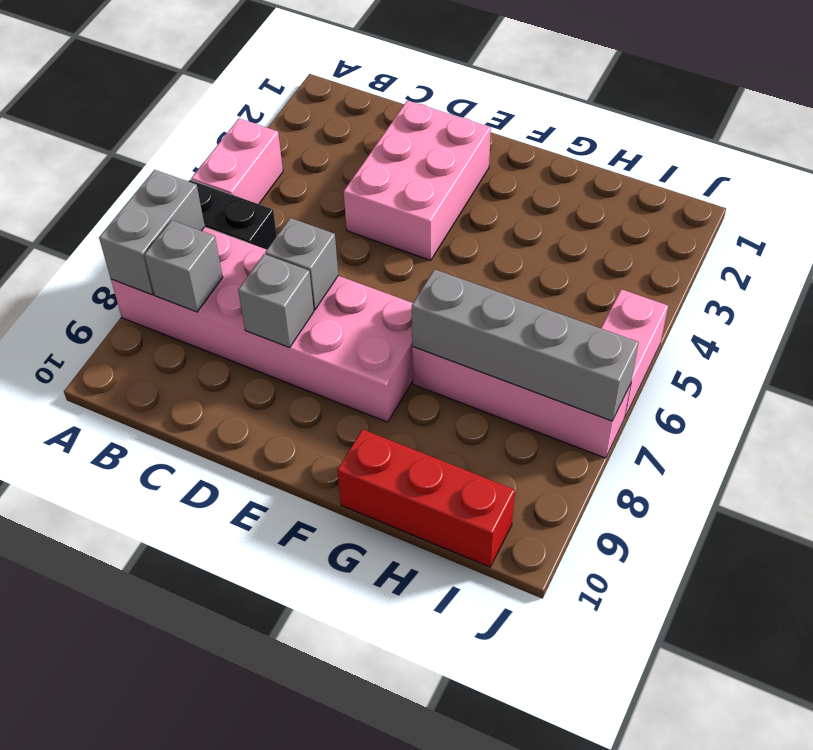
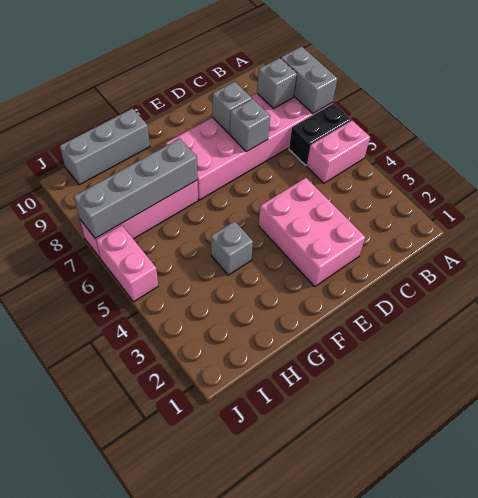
pink 1x2 brick [191,118,283,204] -> pink 1x2 brick turned to [307,121,370,183]
none -> grey 1x1 brick [211,221,253,275]
red 1x3 brick [338,429,515,567] -> grey 1x3 brick [60,108,150,185]

